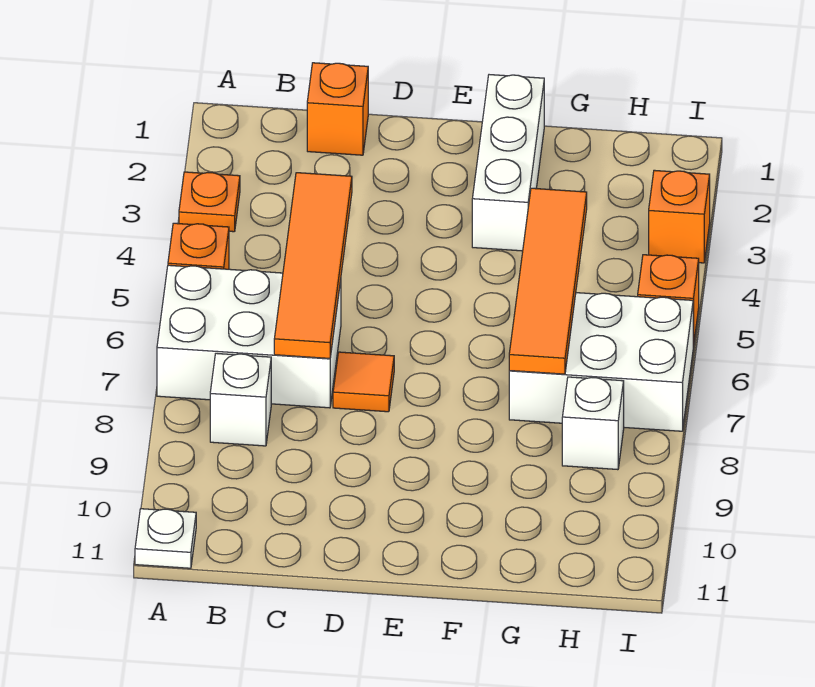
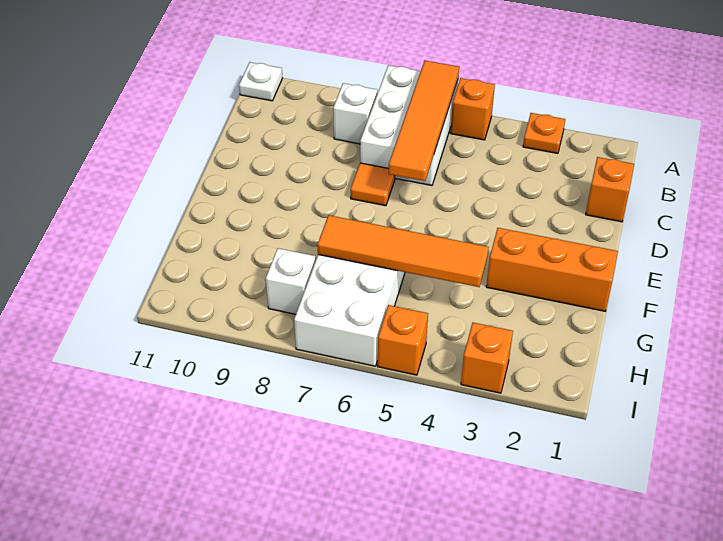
orange 1x4 tile [274,173,352,358] -> orange 1x4 tile turned to [389,61,459,181]
white 1x3 brick [472,75,544,251] -> orange 1x3 brick [486,228,618,311]

